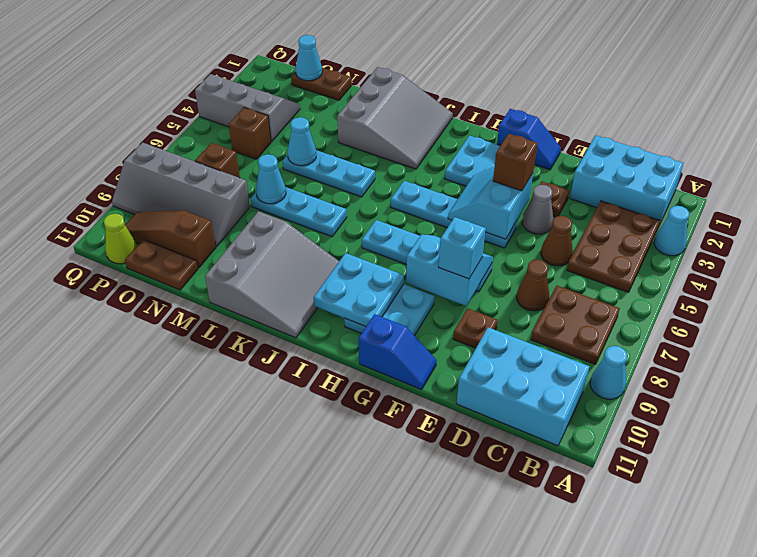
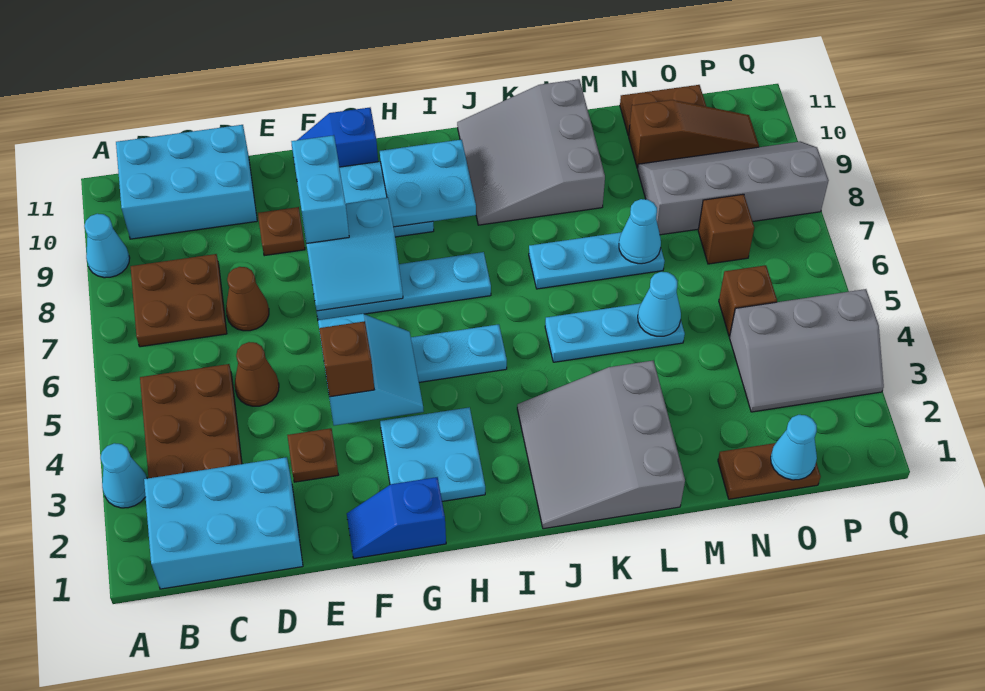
grey 1x1 cone [523,185,553,234] -> none
cyan 1x1 brick [439,217,486,279] -> cyan 1x2 brick [291,135,349,244]
lime 1x1 cone [104,214,137,264] -> none

